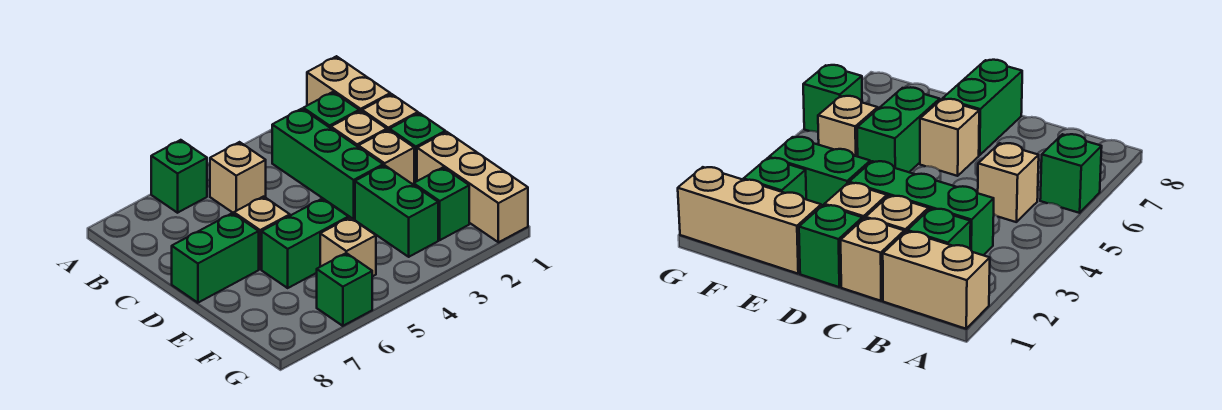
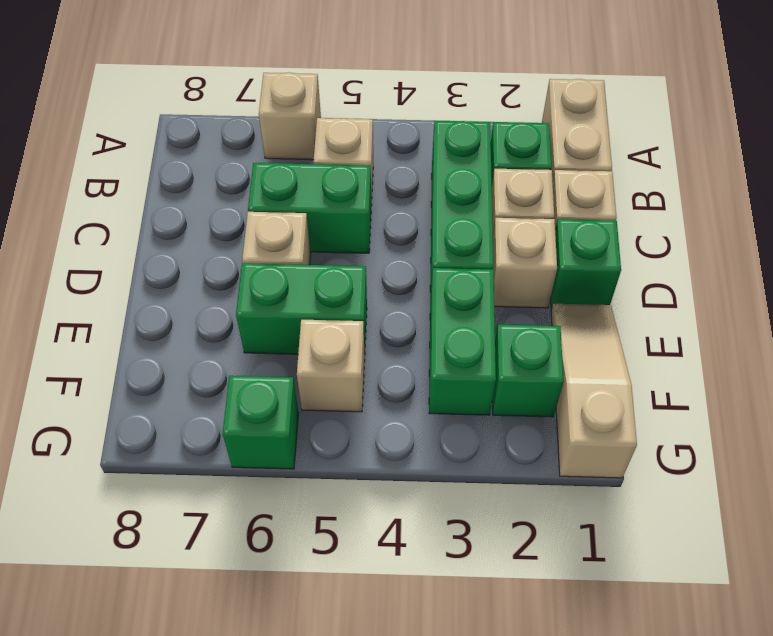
green 1x1 brick [151,140,207,213] -> tan 1x1 brick [259,72,321,160]
green 1x2 brick [172,213,259,303] -> green 1x2 brick moved to [248,163,371,253]
tan 1x3 brick [417,132,528,242] -> tan 1x3 slope [551,304,637,478]

